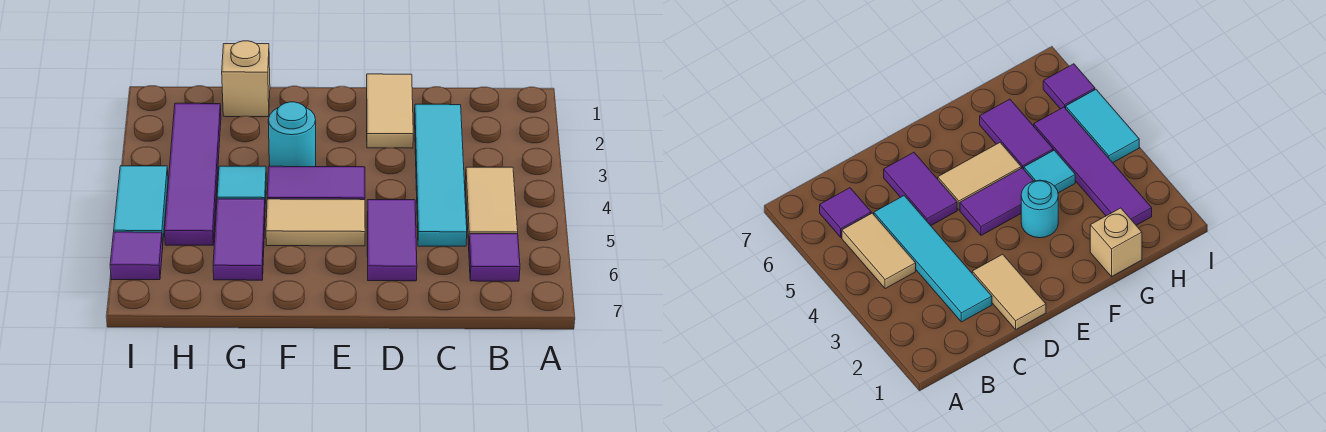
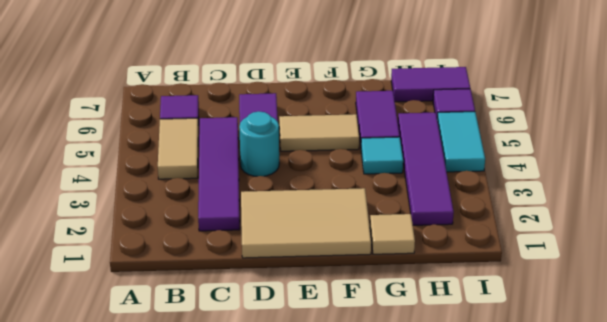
cyan 1x4 tile [415,104,467,246] -> purple 1x4 tile [198,117,240,231]
tan 1x2 tile [367,74,413,148] -> tan 2x3 tile [241,188,371,258]
purple 1x2 tile [267,166,365,200] -> purple 1x2 tile moved to [391,67,470,102]
cyan 1x1 round brick [268,102,316,167] -> cyan 1x1 round brick moved to [239,111,279,176]
tan 1x1 brick [222,41,270,117] -> tan 1x1 tile [370,214,415,254]

